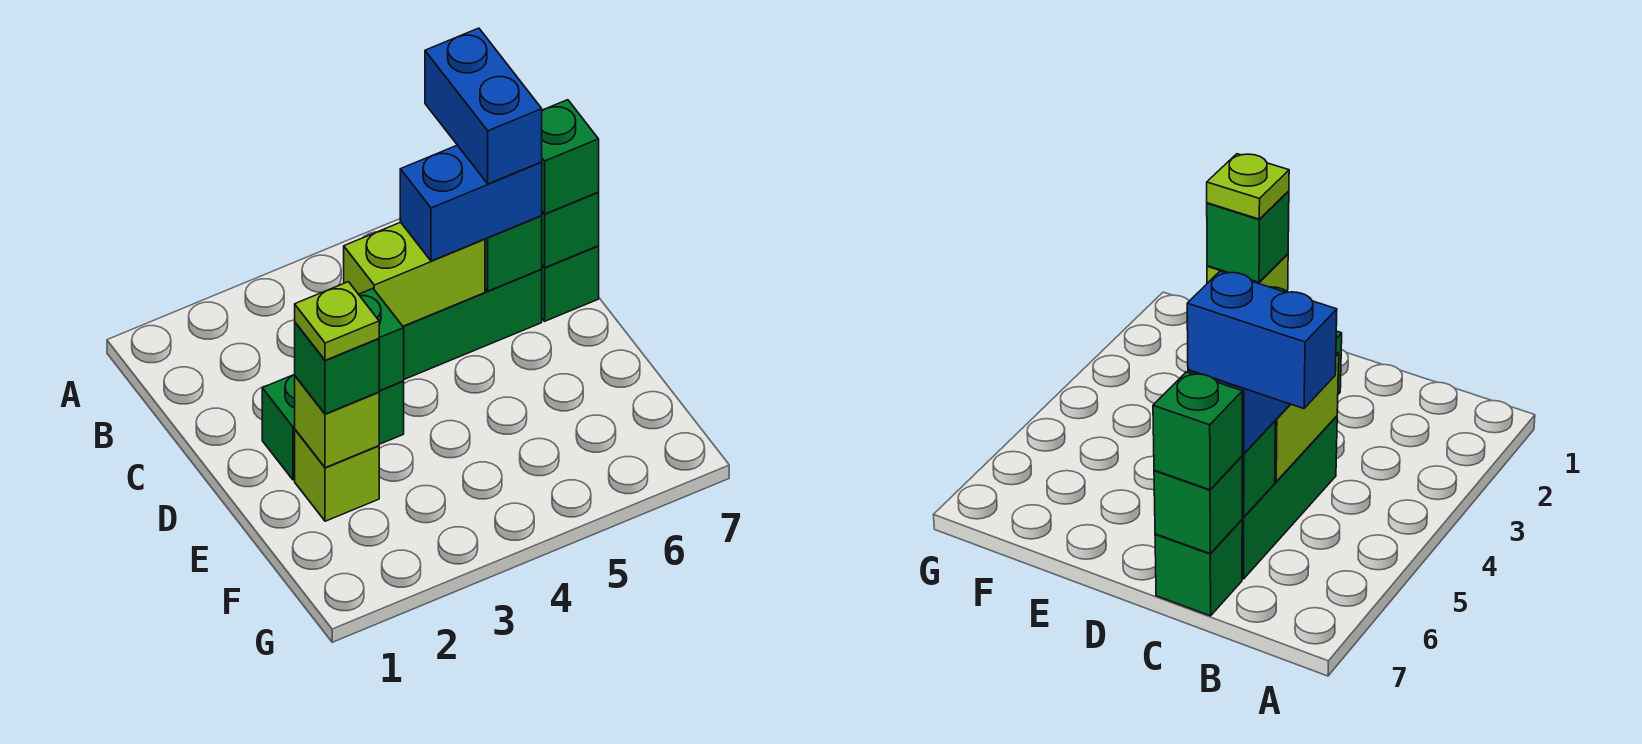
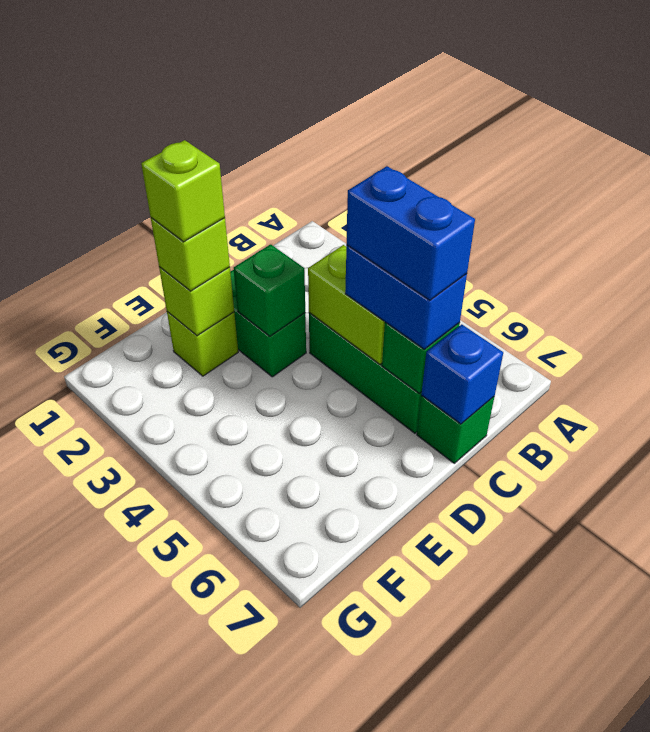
blue 1x2 brick [425,28,542,184] -> blue 1x2 brick turned to [346,166,475,300]
green 1x1 brick [542,192,599,268] -> blue 1x1 brick [421,324,503,424]
green 1x1 brick [542,100,599,214] -> none
green 1x1 brick [294,322,379,414] -> lime 1x1 brick [151,218,230,291]
lime 1x1 plate [295,282,379,360] -> lime 1x1 brick [141,140,225,242]

